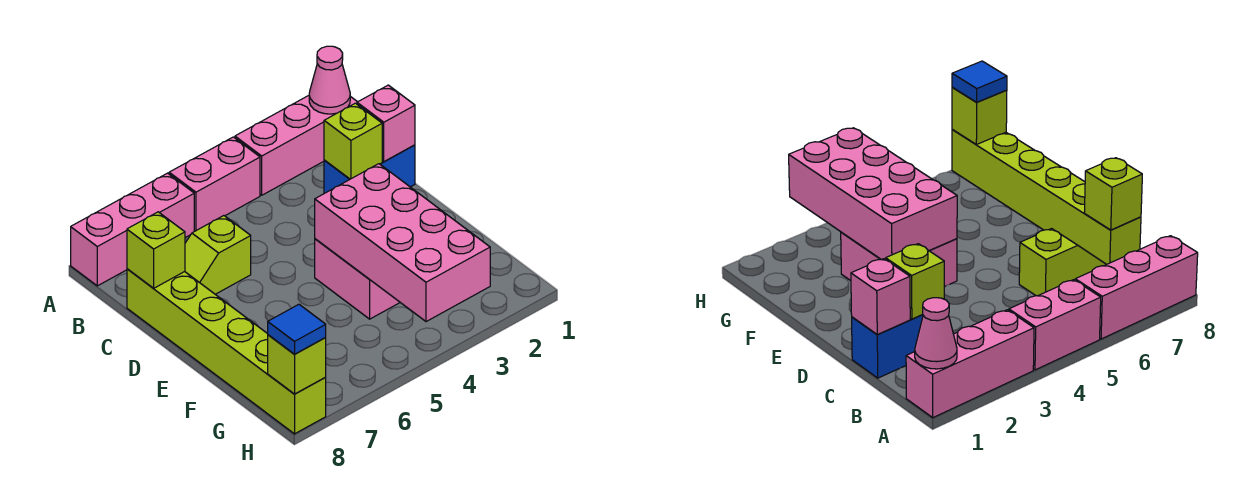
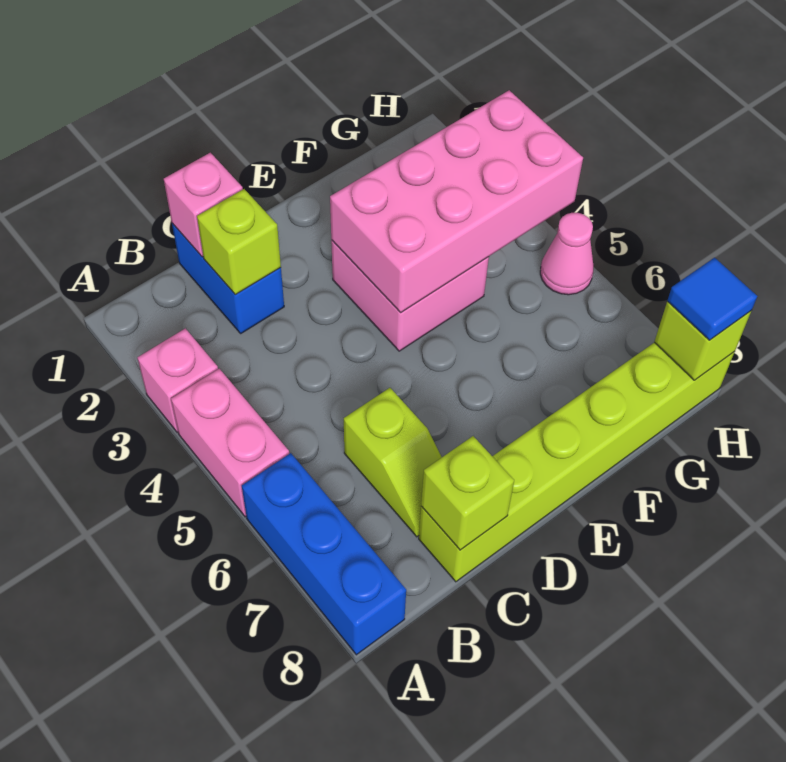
pink 1x3 brick [235,96,357,195] -> pink 1x1 brick [137,328,218,432]
pink 1x1 cone [309,46,350,114] -> pink 1x1 cone moved to [540,213,594,295]
pink 1x3 brick [71,173,194,286] -> blue 1x3 brick [242,453,406,655]

